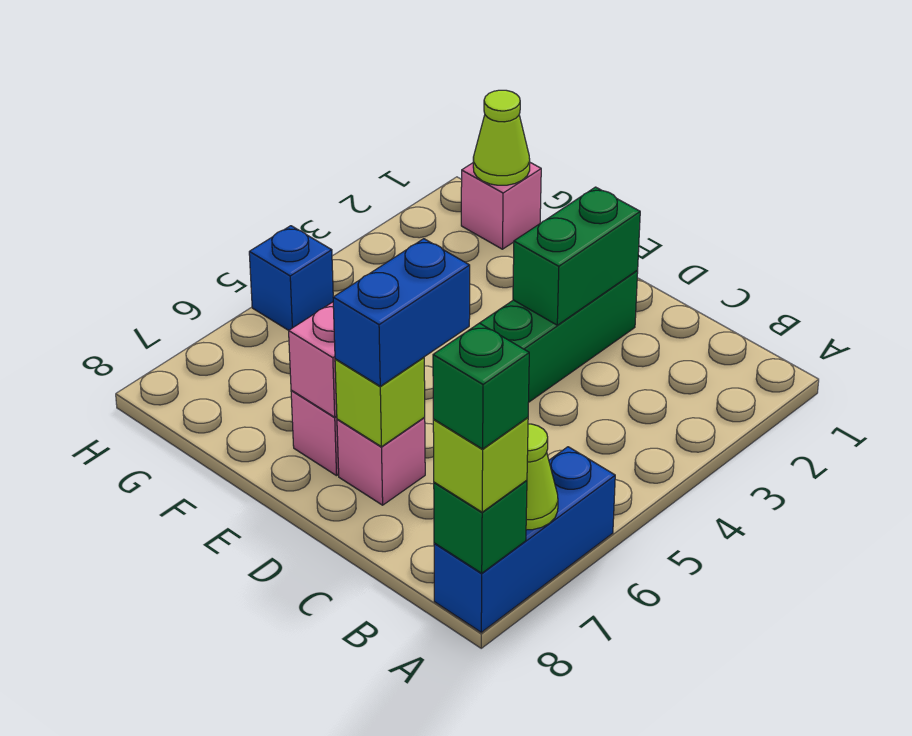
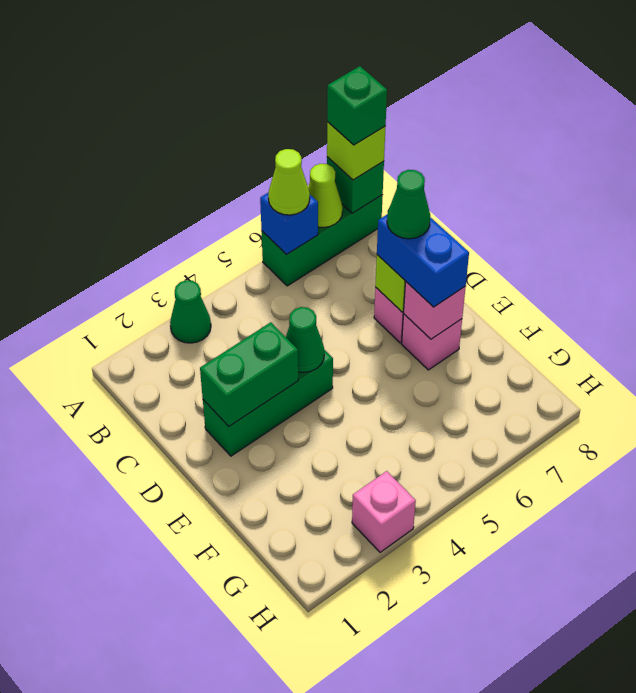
none -> green 1x1 cone [170,280,211,343]
blue 1x3 brick [434,447,615,632] -> green 1x3 brick [262,195,383,286]
none -> green 1x1 cone [286,307,324,372]
blue 1x2 brick [333,239,470,386] -> blue 1x2 brick turned to [377,214,469,307]
none -> green 1x1 cone [387,170,430,239]
pink 1x1 brick [461,163,541,249] -> pink 1x1 brick moved to [352,471,416,552]
lime 1x1 cone [473,90,530,185] -> lime 1x1 cone moved to [268,149,310,215]
blue 1x1 brick [249,226,333,330] -> blue 1x1 brick moved to [260,192,318,255]

